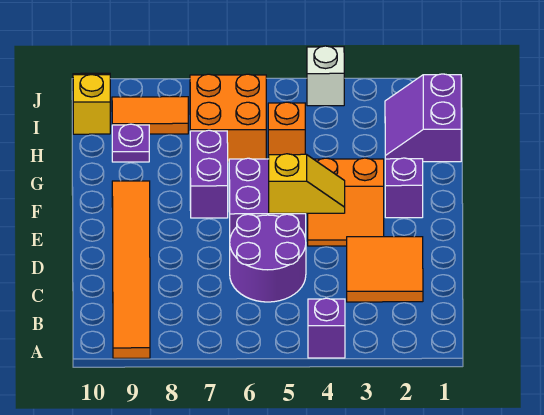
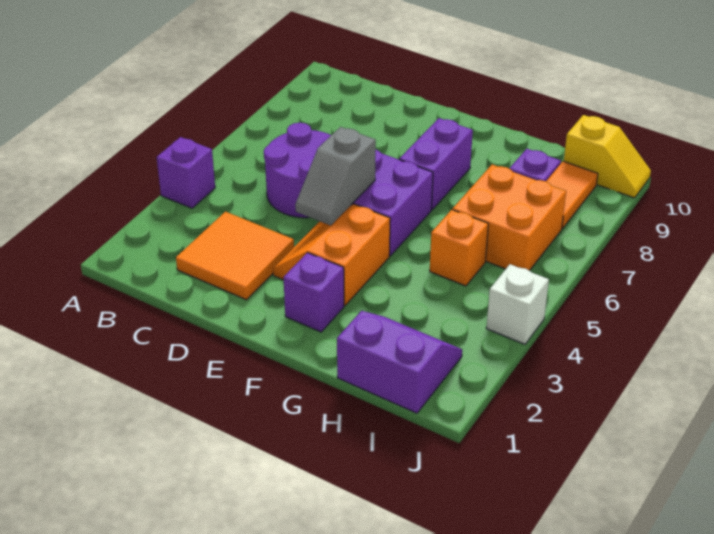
orange 1x6 tile [112,181,150,358] -> none
yellow 1x2 slope [269,154,345,214] -> grey 1x2 slope [295,127,376,225]
purple 1x2 brick [190,130,228,218] -> purple 1x2 brick turned to [399,118,473,210]

